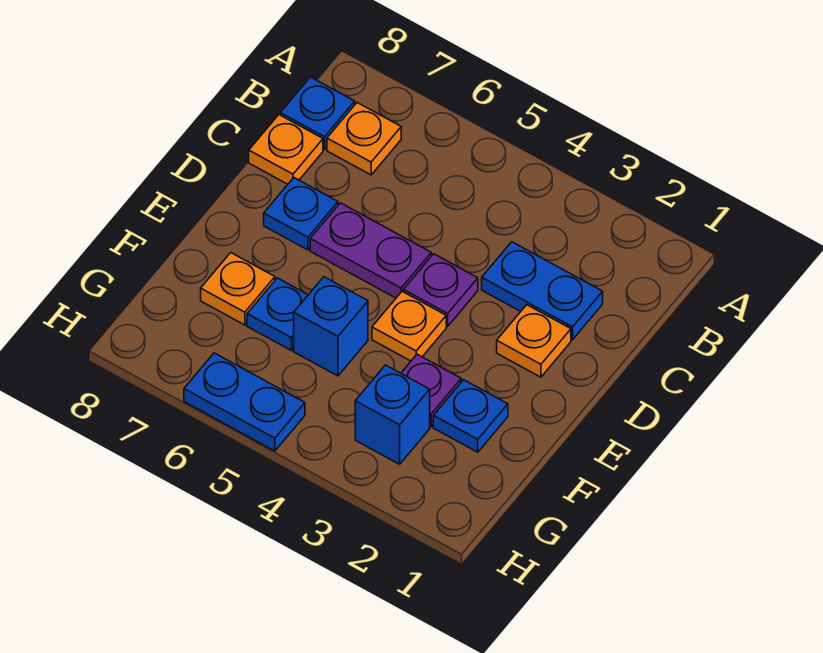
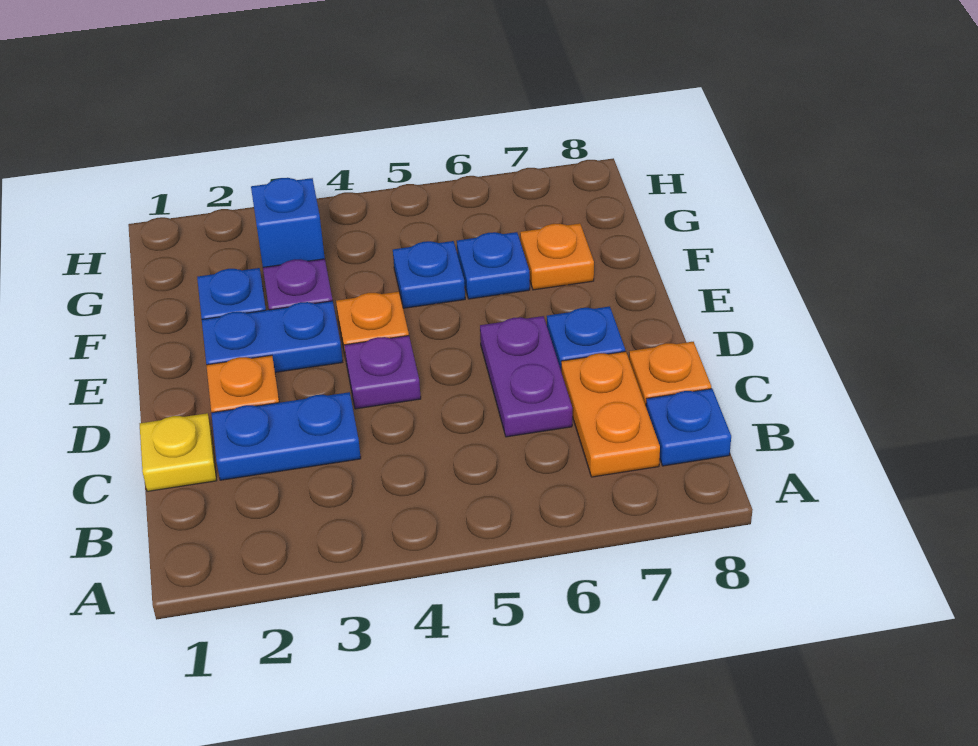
orange 1x1 plate [327,103,401,175] -> orange 1x2 plate [561,351,660,477]
none -> yellow 1x1 plate [140,413,217,491]
purple 1x2 plate [310,203,431,298] -> purple 1x2 plate turned to [480,316,572,437]
blue 1x1 brick [294,277,368,376] -> blue 1x1 plate [393,241,465,308]
blue 1x2 plate [184,353,305,451] -> blue 1x2 plate moved to [202,301,343,372]

